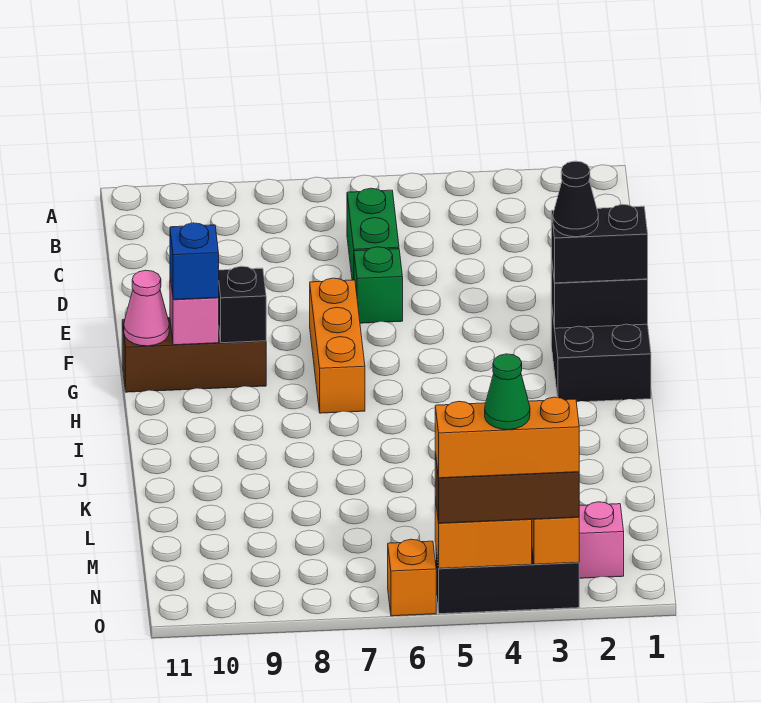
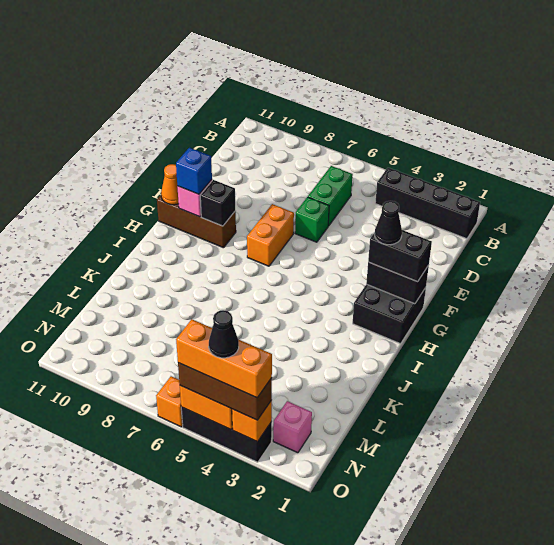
none -> black 1x4 brick [375,168,480,239]
orange 1x3 brick [310,278,365,413] -> orange 1x2 brick [247,204,294,266]
pink 1x1 cone [124,270,169,346] -> orange 1x1 cone [161,164,179,205]
green 1x1 cone [485,354,530,430] -> black 1x1 cone [209,310,239,358]

